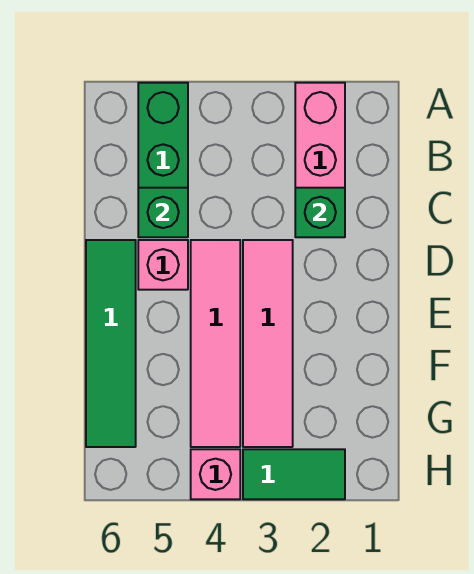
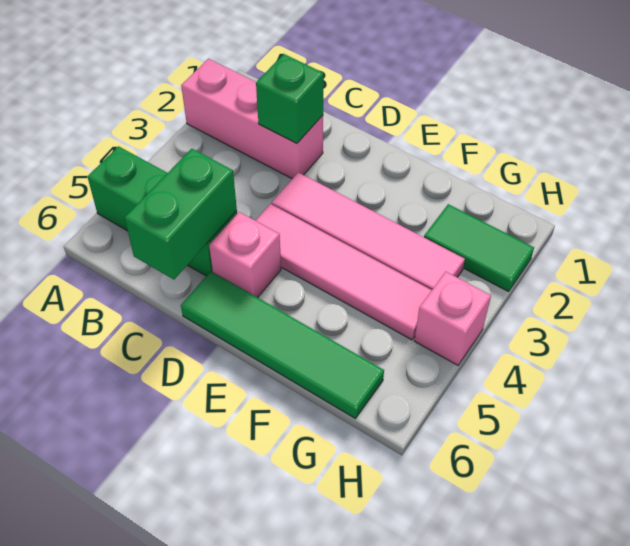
green 1x1 brick [138,188,188,237] -> green 1x2 brick [125,149,237,280]
green 1x2 tile [243,449,345,499] -> green 1x2 tile turned to [424,204,534,292]

